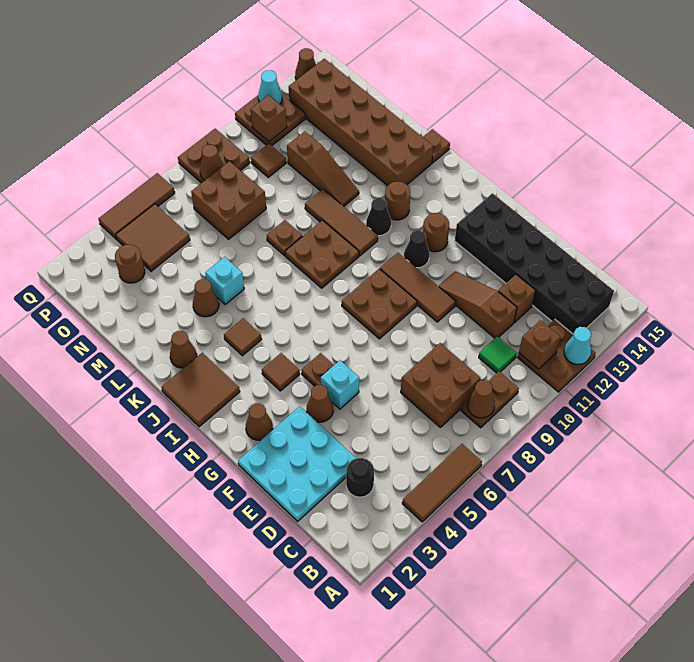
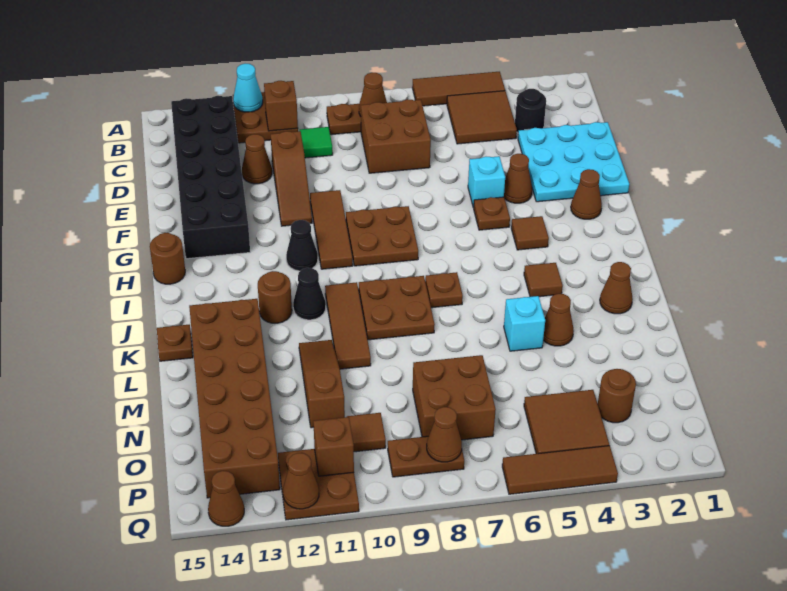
brown 1x1 brick [498,275,536,322] -> brown 1x1 cone [242,134,272,184]
brown 1x1 round brick [423,213,449,252] -> brown 1x1 round brick moved to [150,233,185,284]
brown 2x2 tile [161,353,240,427] -> brown 2x2 tile moved to [447,91,517,144]
brown 1x1 plate [267,220,303,255] -> brown 1x1 plate moved to [425,272,463,308]
brown 2x2 plate [178,129,250,183] -> brown 1x2 plate [388,436,464,477]
cyan 1x1 cone [258,70,282,104] -> brown 1x1 cone [283,453,319,509]

